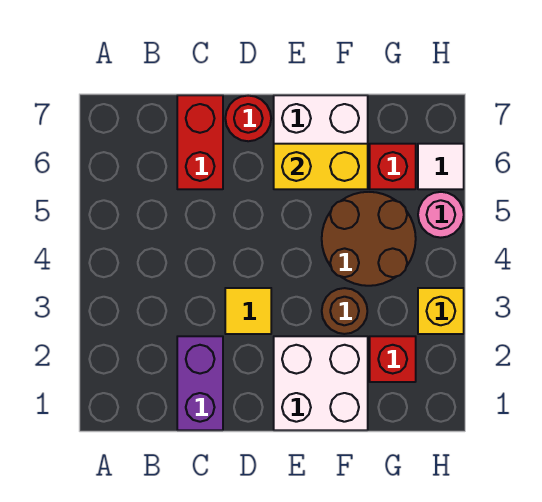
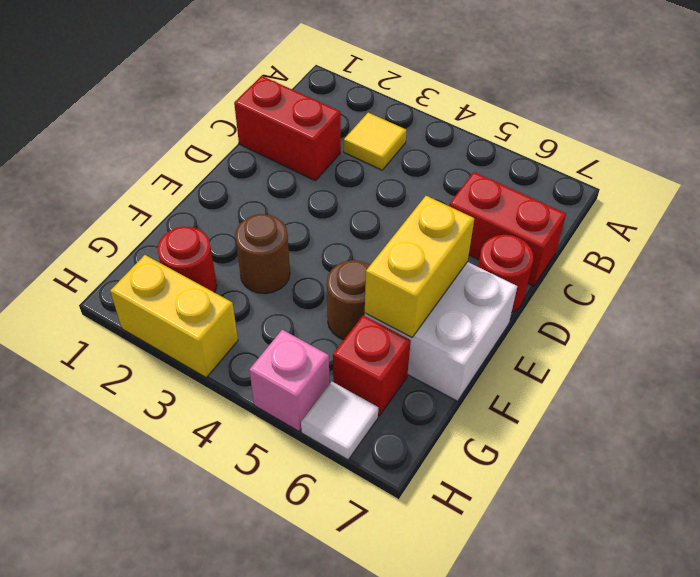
purple 1x2 brick [177,336,223,430] -> red 1x2 brick [234,76,341,181]
yellow 1x1 tile [225,288,271,334] -> yellow 1x1 tile moved to [344,113,407,170]
white 2x2 brick [274,336,368,430] -> none
brown 2x2 round brick [322,192,416,286] -> brown 1x1 round brick [327,260,370,340]
red 1x1 brick [370,336,416,382] -> red 1x1 round brick [158,227,217,293]
yellow 1x1 brick [418,288,464,334] -> yellow 1x2 brick [110,255,238,377]
pink 1x1 round brick [418,192,464,238] -> pink 1x1 brick [249,330,329,431]

